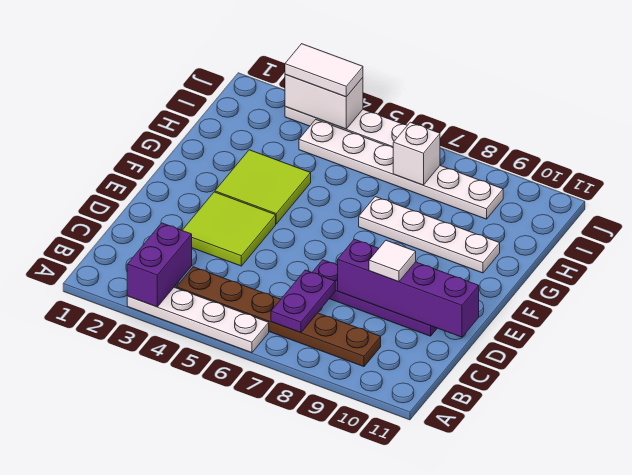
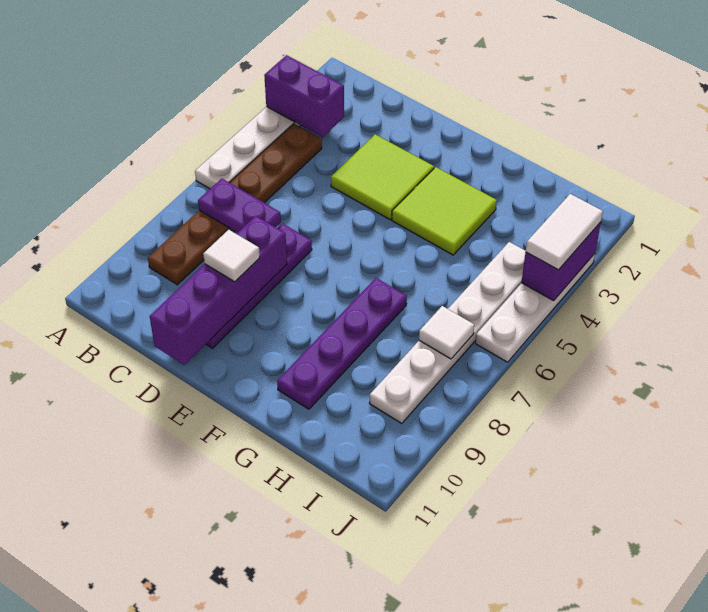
white 1x4 plate [359,197,500,273] -> purple 1x4 plate [277,278,407,409]
white 1x1 brick [393,122,440,185] -> white 1x1 tile [419,306,474,359]
white 1x2 brick [285,74,363,129] -> purple 1x2 brick [521,222,601,301]

